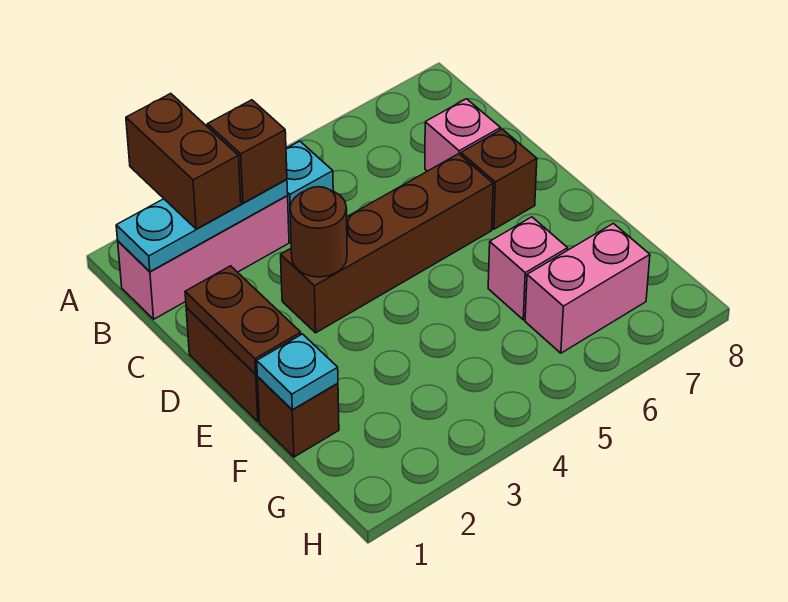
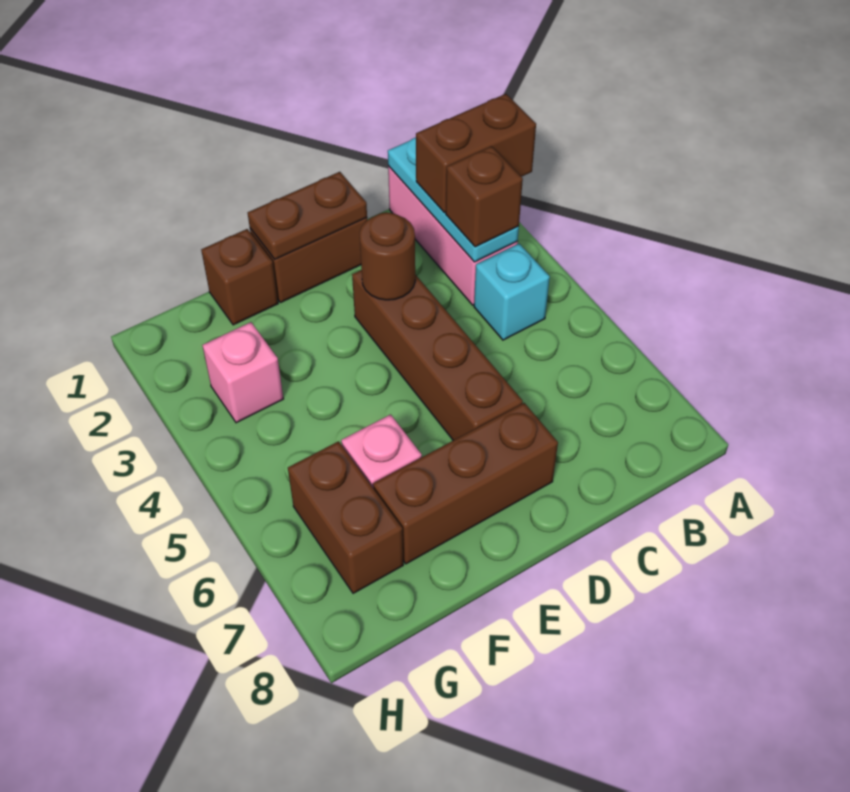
pink 1x1 brick [425,99,501,171] -> pink 1x1 brick moved to [202,322,283,423]
brown 1x1 brick [461,129,537,229] -> brown 1x3 brick [373,403,558,564]
cyan 1x1 plate [257,334,338,410] -> none
pink 1x2 brick [525,223,650,353] -> brown 1x2 brick [288,441,403,593]

